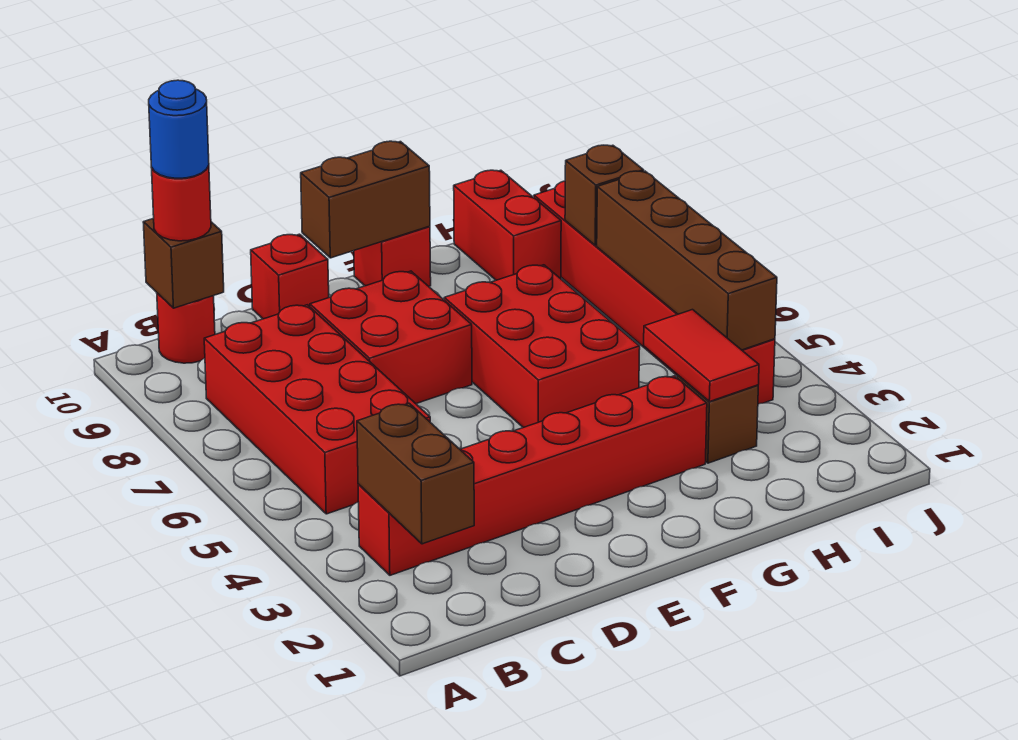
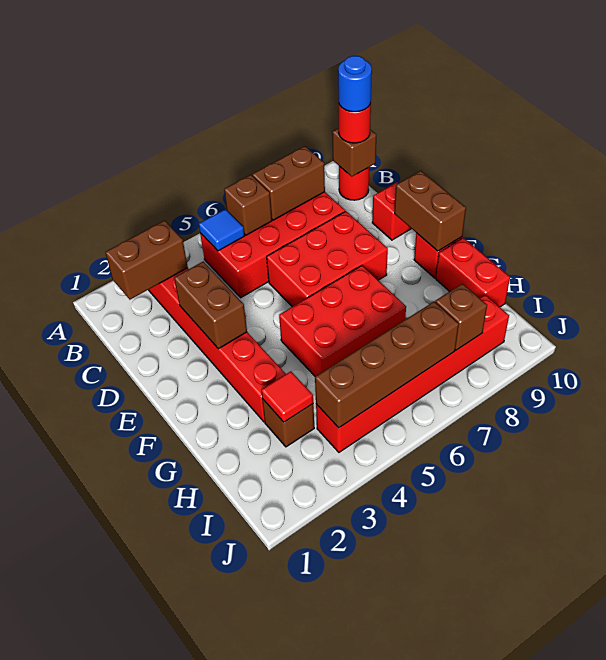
none -> blue 1x1 tile [199,209,245,251]
none -> brown 1x1 brick [224,175,272,235]
none -> brown 1x2 brick [252,146,325,220]
none -> brown 1x2 brick [174,261,247,349]
red 2x2 brick [310,271,472,404] -> red 2x3 brick [267,211,388,307]
red 1x2 tile [644,310,759,402] -> red 1x1 tile [261,371,313,422]
red 1x2 brick [454,170,561,280] -> red 1x2 brick turned to [436,238,510,307]

